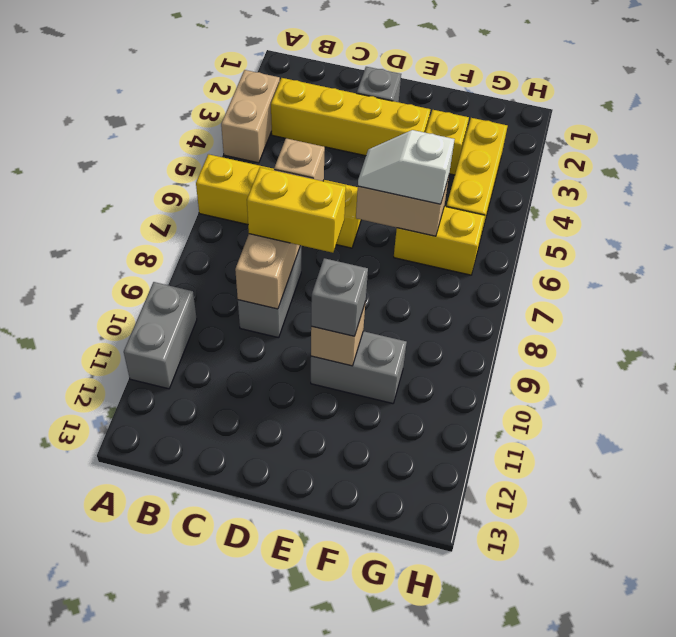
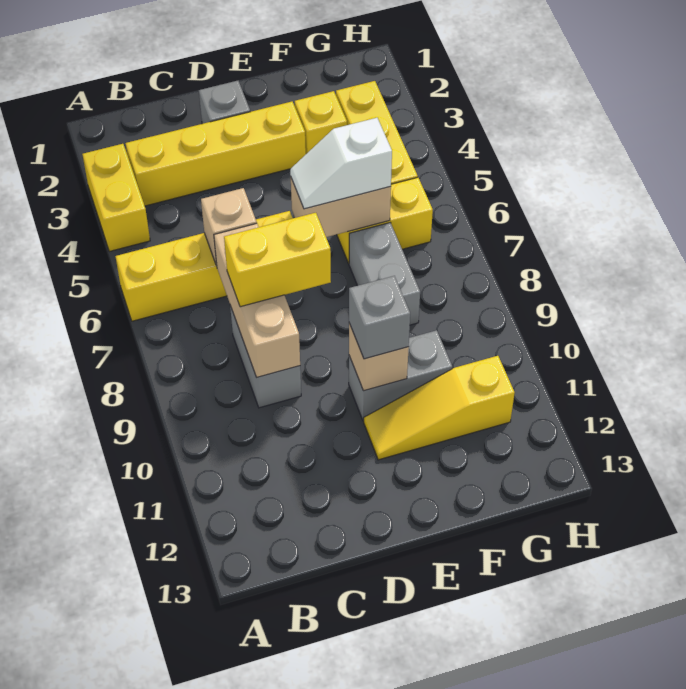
tan 1x2 brick [221,70,280,163] -> yellow 1x2 brick [82,144,150,251]
grey 1x2 brick [124,282,197,389] -> grey 1x2 brick moved to [349,223,420,325]
none -> yellow 1x3 slope [364,356,515,460]

